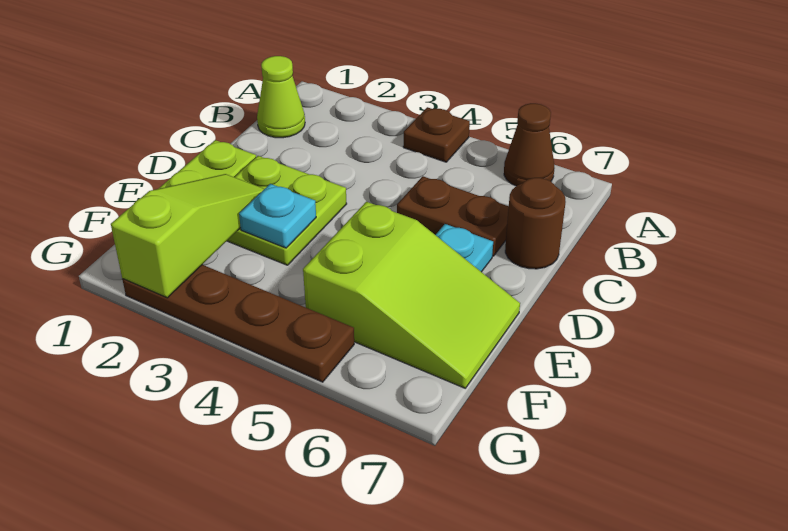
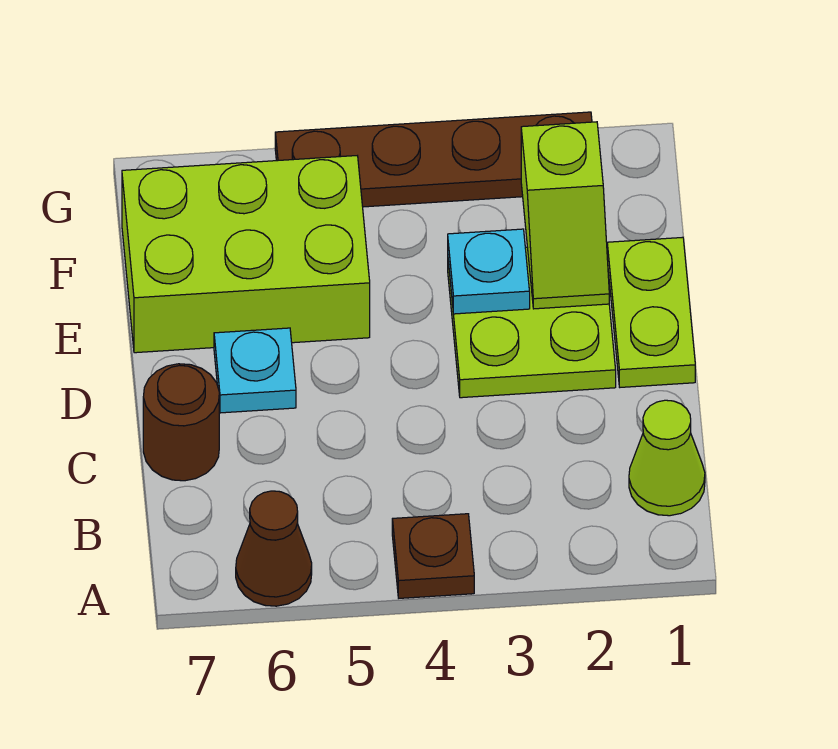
brown 1x2 plate [397,176,509,256] -> none
lime 1x3 slope [111,174,264,298] -> lime 1x2 slope [521,122,609,309]
lime 2x3 slope [303,202,520,388] -> lime 2x3 brick [122,156,370,353]

